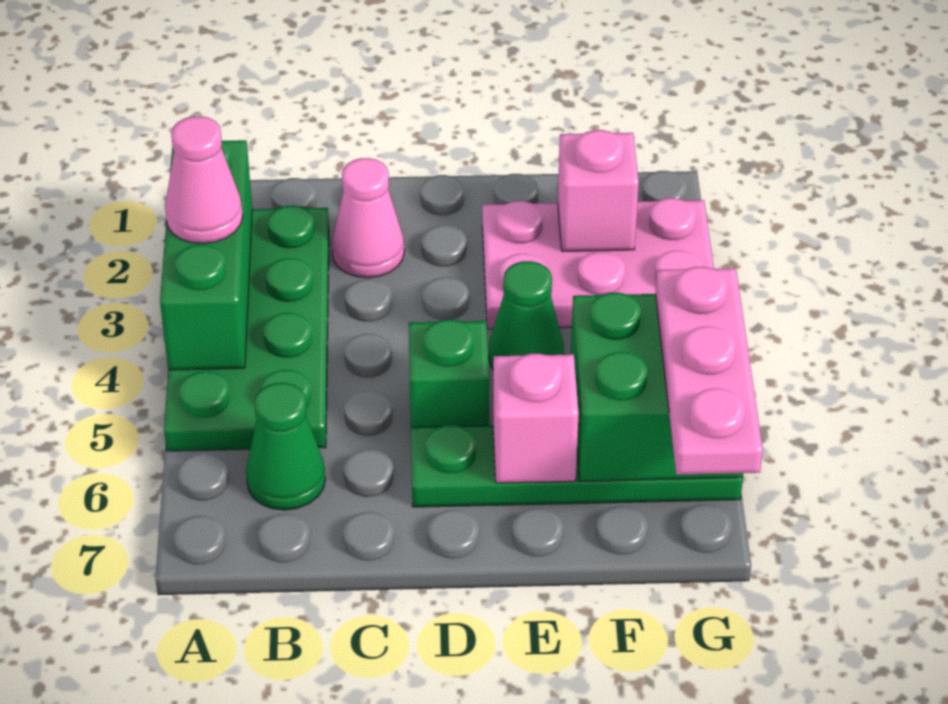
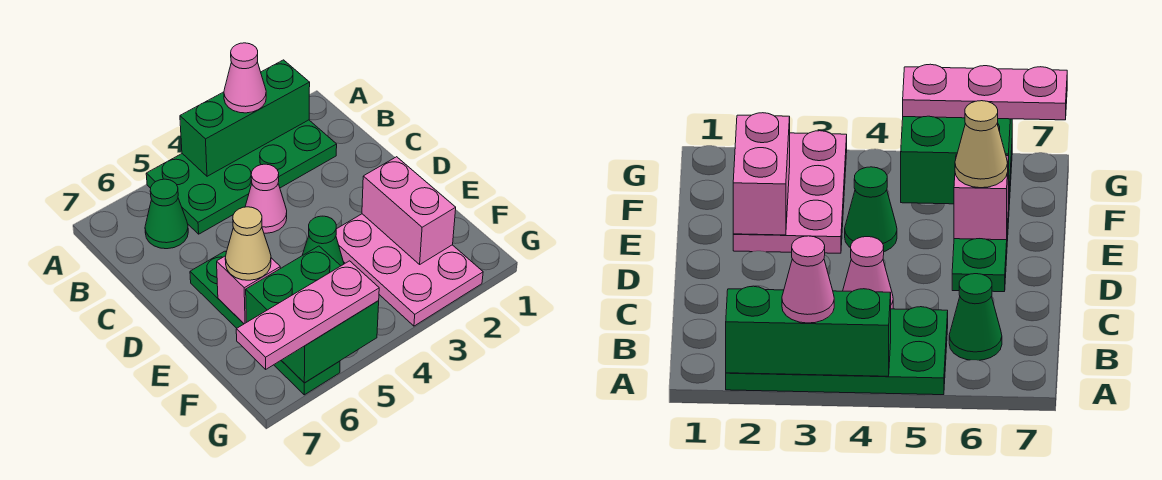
pink 1x1 cone [332,158,404,278] -> pink 1x1 cone moved to [245,164,287,233]
green 1x1 brick [409,320,489,427] -> none
none -> tan 1x1 cone [225,207,271,280]
pink 1x1 brick [558,130,639,252] -> pink 1x2 brick [362,157,456,264]

